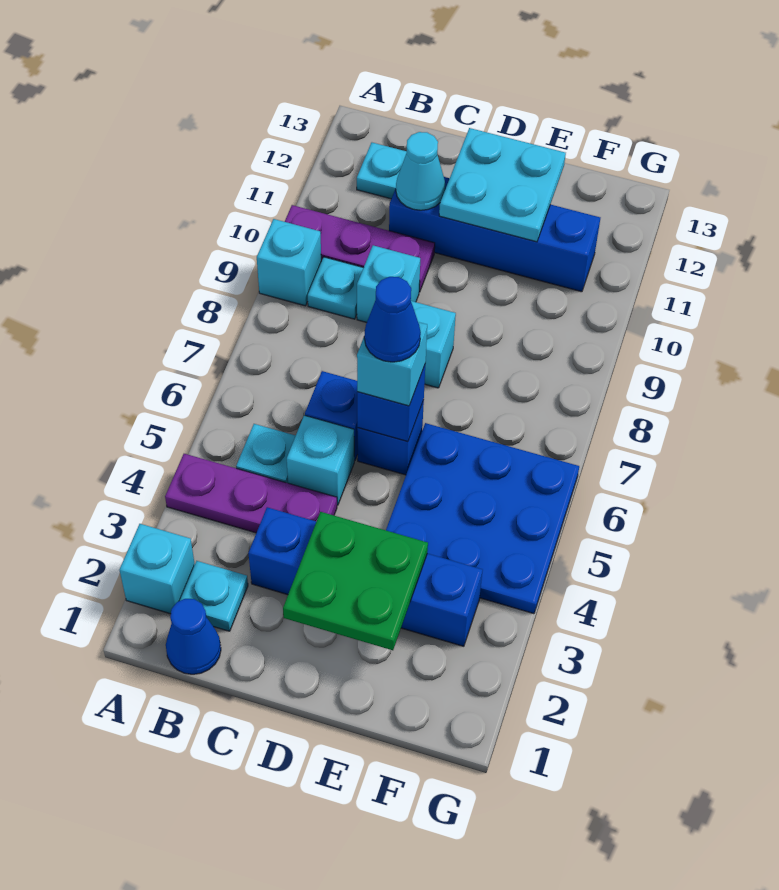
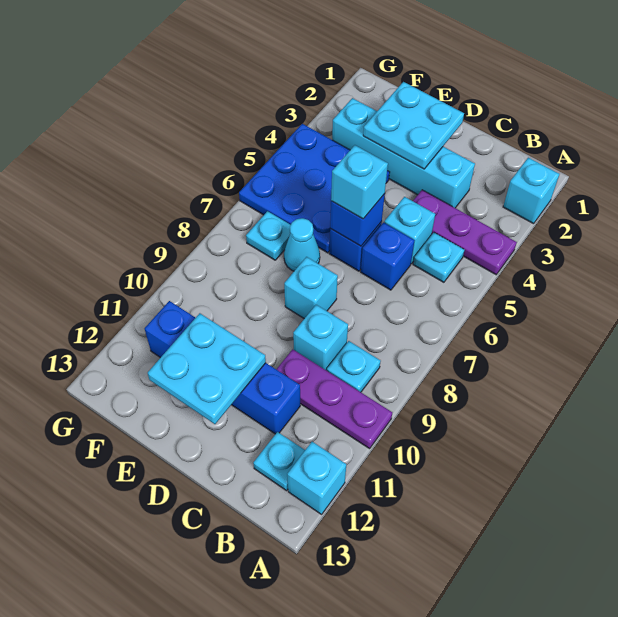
cyan 1x1 brick [257,219,321,306] -> cyan 1x1 brick moved to [287,442,346,514]
blue 1x1 cone [166,599,221,674] -> none
cyan 1x1 plate [180,561,248,631] -> cyan 1x1 plate moved to [246,211,291,260]
blue 1x4 brick [248,507,483,646] -> cyan 1x4 brick [332,98,475,208]
cyan 1x1 cone [396,132,445,210] -> cyan 1x1 cone moved to [284,218,320,271]
green 2x2 plate [283,512,428,650] -> cyan 2x2 plate [363,82,464,169]
blue 1x1 cone [364,277,421,362] -> none

